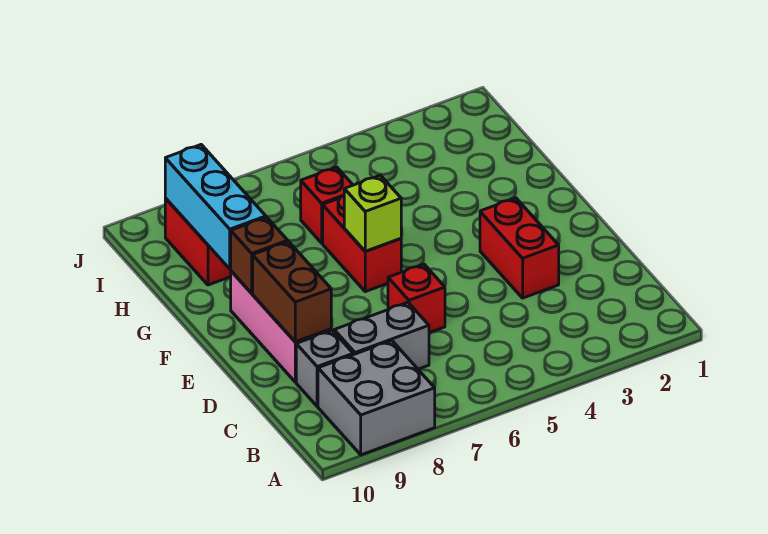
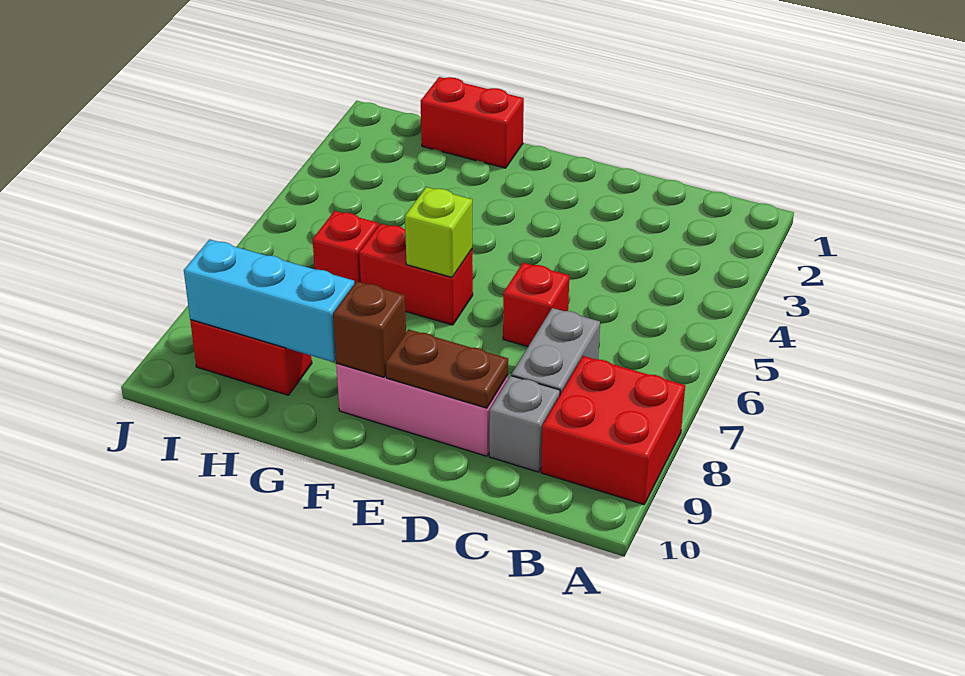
grey 2x2 brick [318,341,435,455] -> red 2x2 brick [541,356,685,504]
red 1x2 brick [480,198,559,298] -> red 1x2 brick moved to [421,77,524,168]
brown 1x2 brick [253,242,331,342] -> brown 1x2 plate [386,329,508,408]

